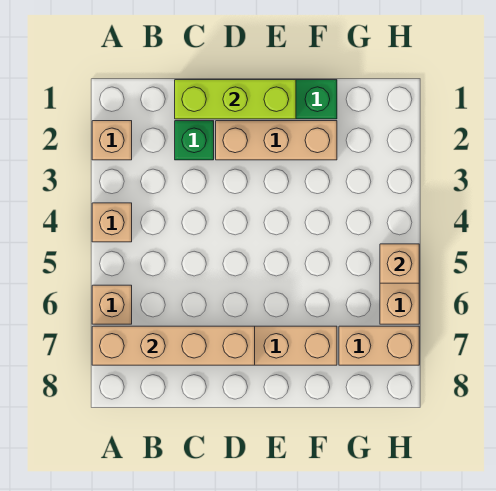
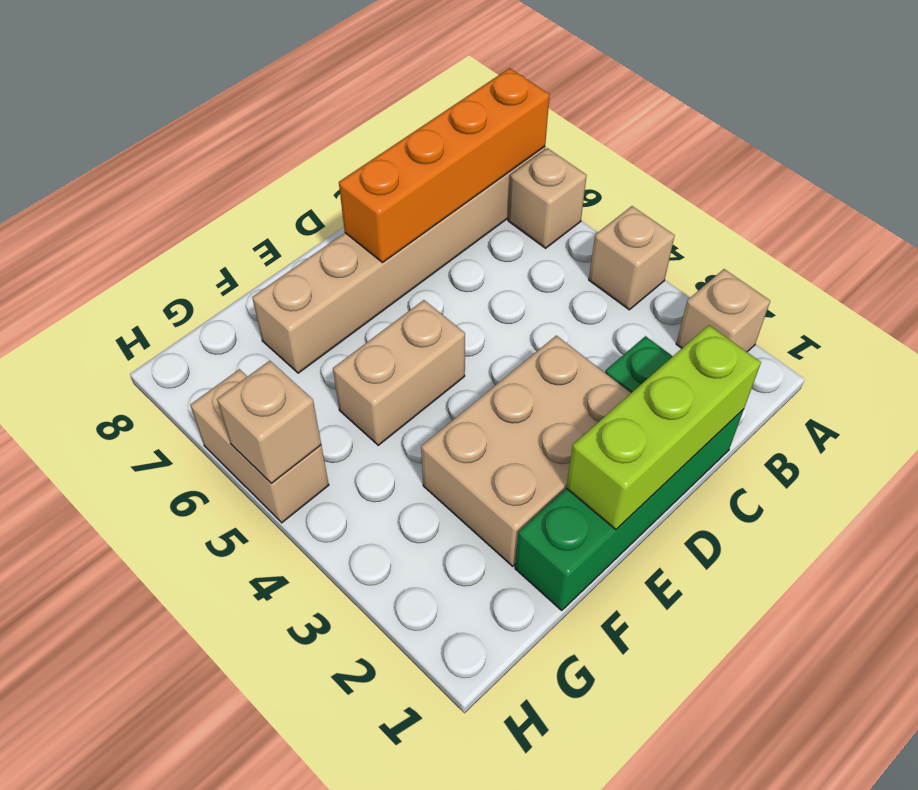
tan 1x4 brick [92,326,255,365] -> orange 1x4 brick [339,68,549,262]
tan 1x3 brick [216,121,337,160] -> tan 2x3 brick [421,336,631,566]
tan 1x2 brick [339,326,419,365] -> tan 1x2 brick moved to [333,300,465,445]

